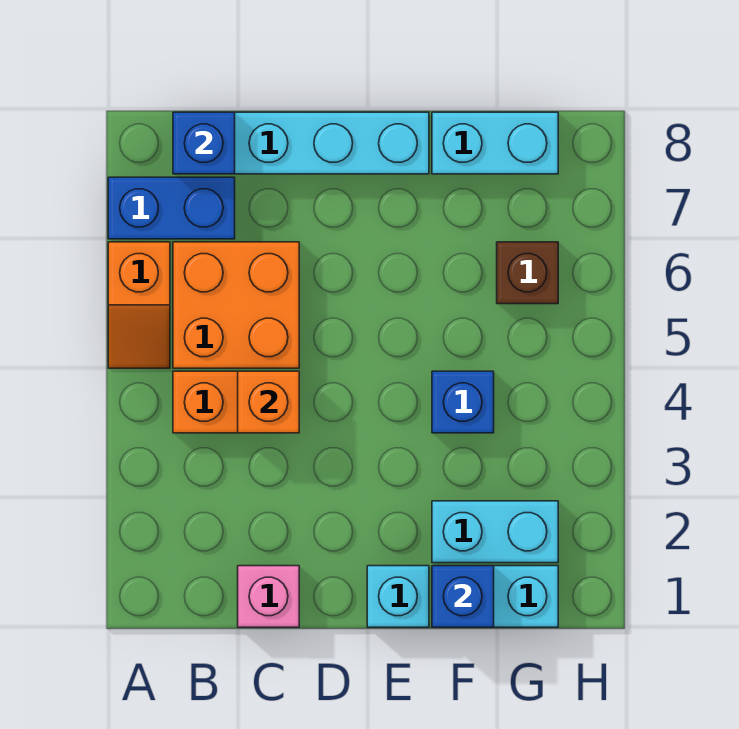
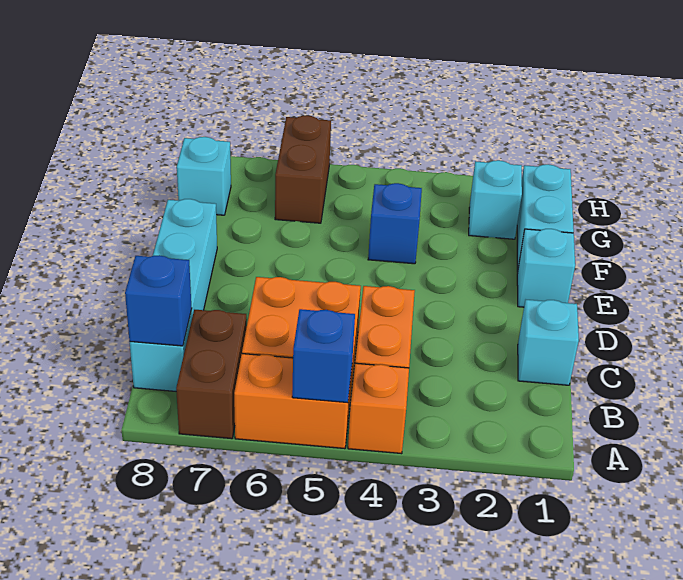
orange 1x2 slope [108,242,170,368] -> orange 1x2 brick [234,354,352,449]
blue 1x2 brick [108,177,235,239] -> brown 1x2 brick [176,310,247,439]
pink 1x1 brick [238,566,299,627] -> cyan 1x1 brick [518,300,579,385]
orange 1x1 brick [238,371,299,433] -> orange 1x1 brick moved to [348,363,409,454]
blue 1x1 brick [432,566,494,627] -> blue 1x1 brick moved to [292,309,355,403]
cyan 1x2 brick [432,501,558,563] -> cyan 1x1 brick [469,160,522,239]
cyan 1x2 brick [432,112,558,174] -> cyan 1x1 brick [177,137,231,215]
brown 1x1 brick [497,242,558,304] -> brown 1x2 brick [275,115,331,223]

